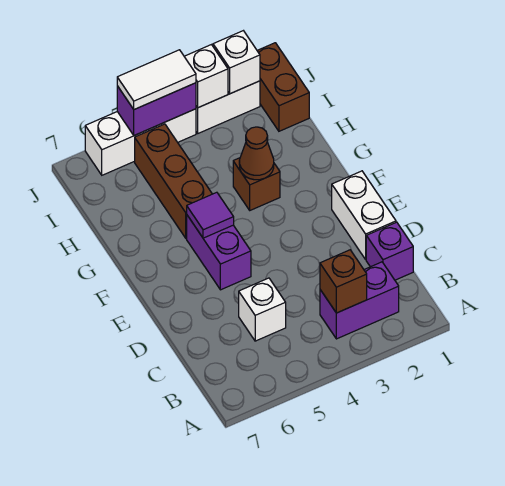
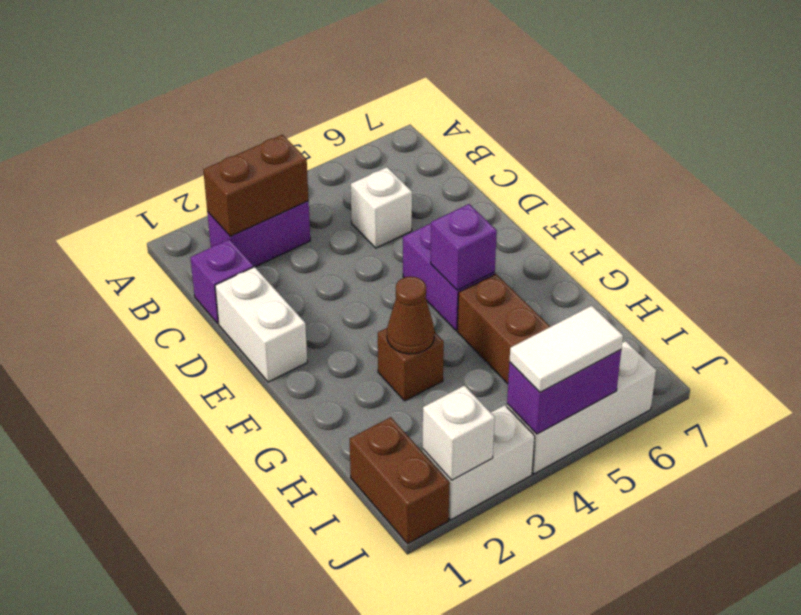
brown 1x1 brick [320,250,367,313] -> brown 1x2 brick [203,135,309,236]
purple 1x1 tile [187,192,234,238] -> purple 1x1 brick [431,204,497,290]
white 1x1 brick [184,45,228,108] -> none

